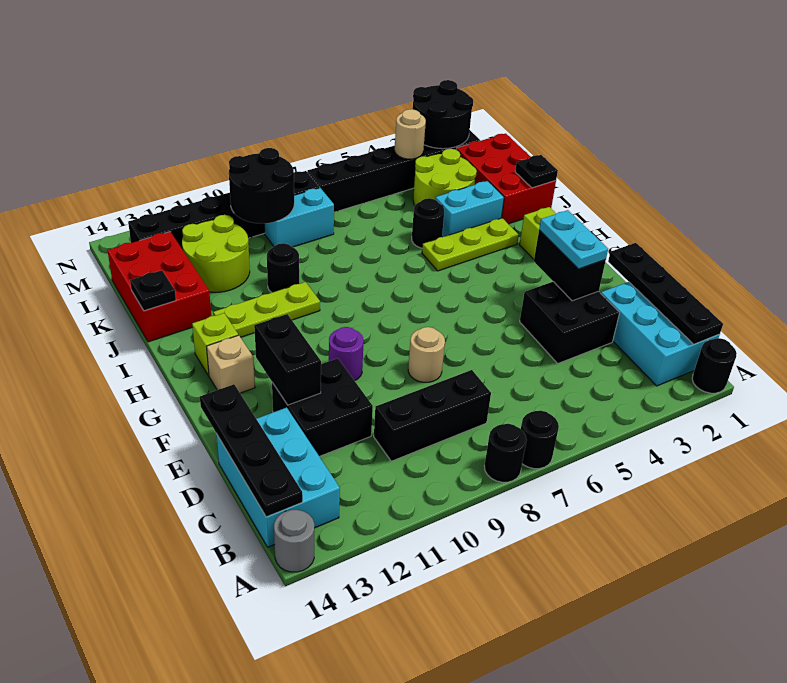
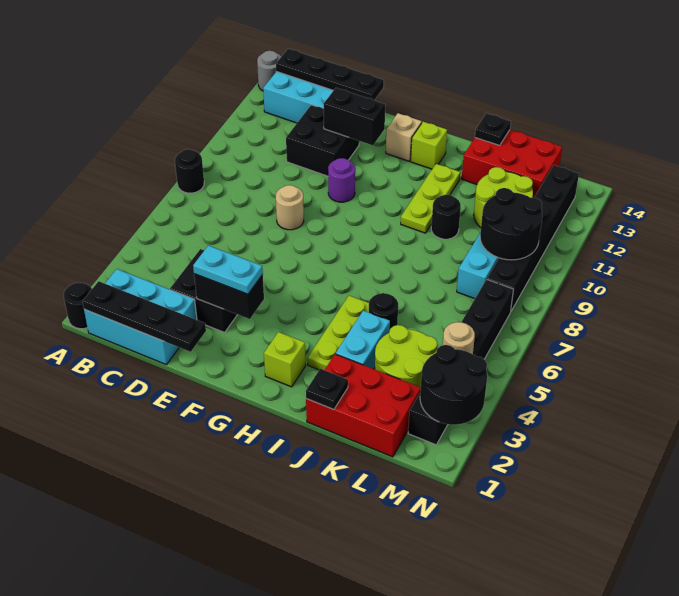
black 1x1 round brick [521,411,559,469] -> none
black 1x3 brick [374,370,491,461] -> none

